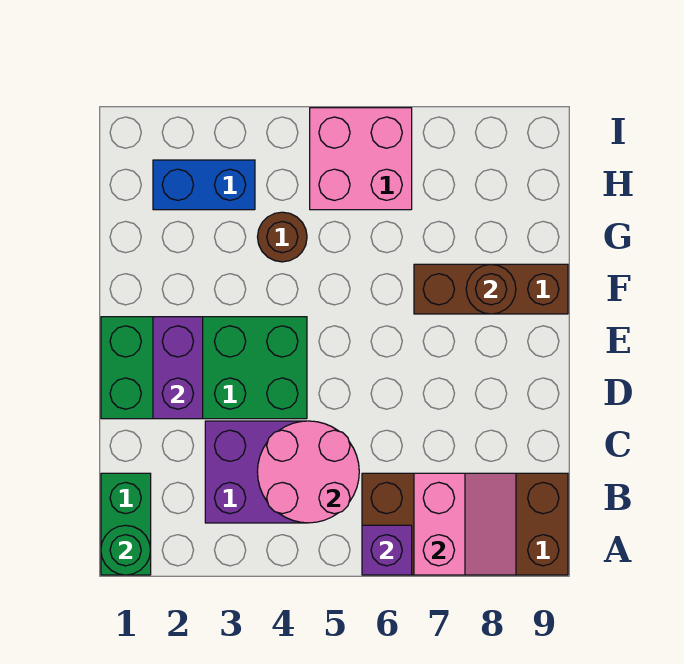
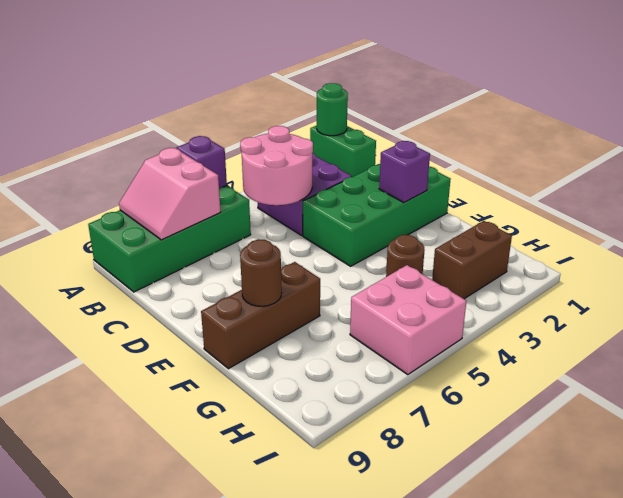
brown 2x4 brick [362,473,568,575] -> green 2x4 brick [88,185,251,292]
purple 1x2 brick [153,317,203,419] -> purple 1x1 brick [379,141,430,202]
blue 1x2 brick [153,160,255,210] -> brown 1x2 brick [432,221,512,299]

